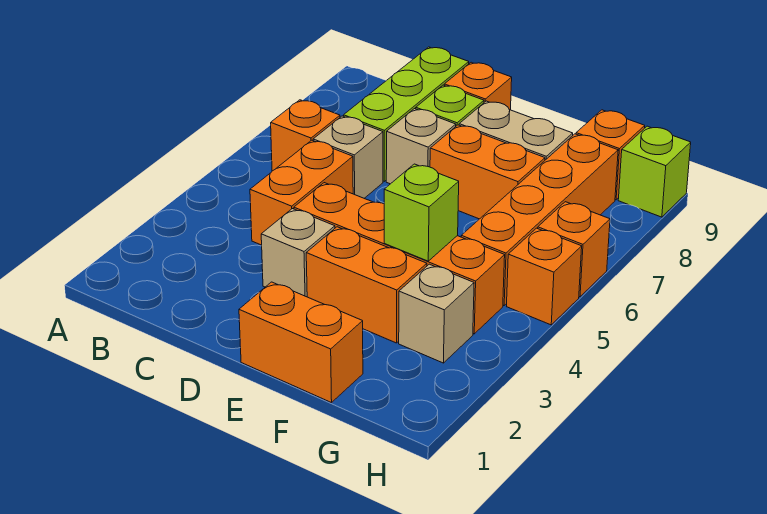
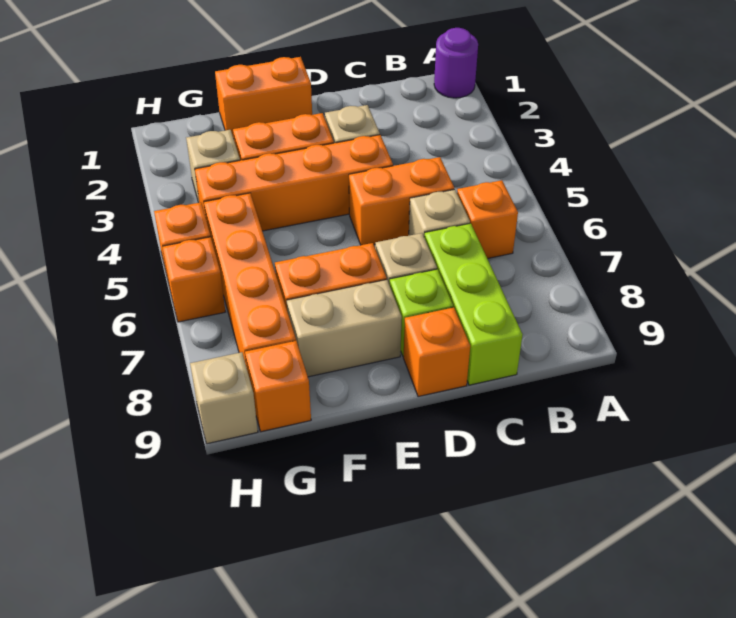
none -> purple 1x1 round brick [434,28,478,98]
orange 1x2 brick [250,140,353,245] -> orange 1x2 brick turned to [349,157,454,245]
lime 1x1 brick [384,164,459,261] -> none
lime 1x1 brick [618,126,691,217] -> tan 1x1 brick [190,352,258,444]

